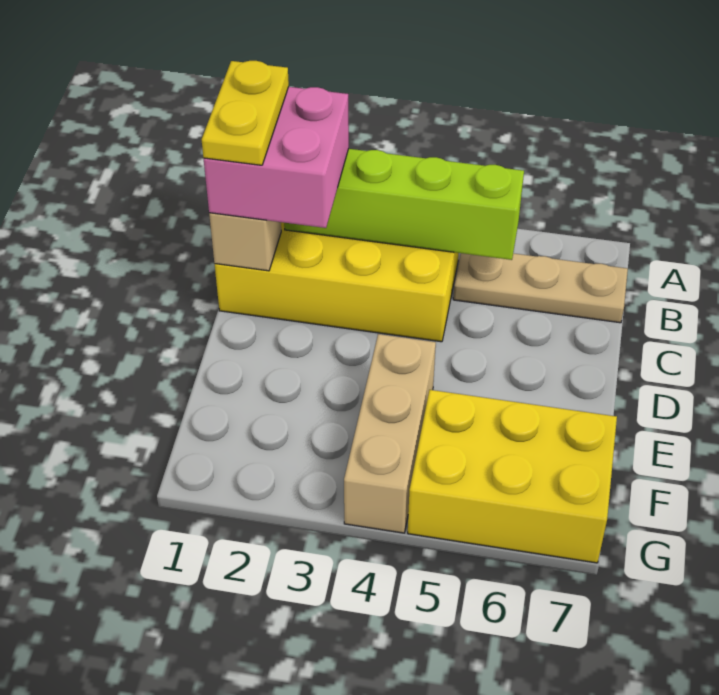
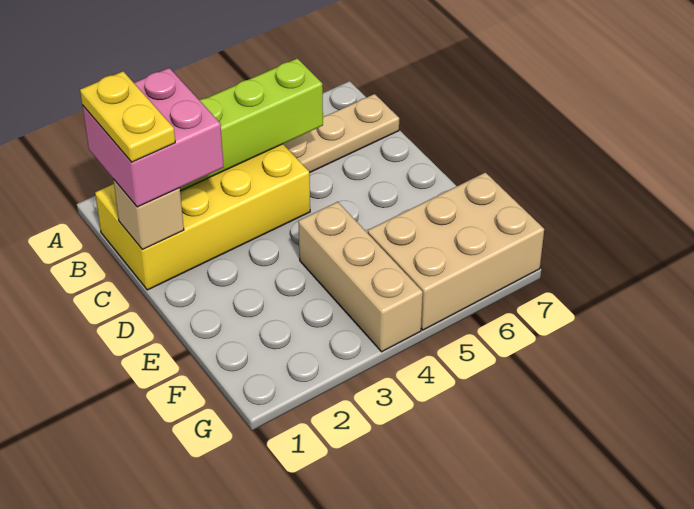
yellow 2x3 brick [408,390,617,563] -> tan 2x3 brick [368,172,544,330]

